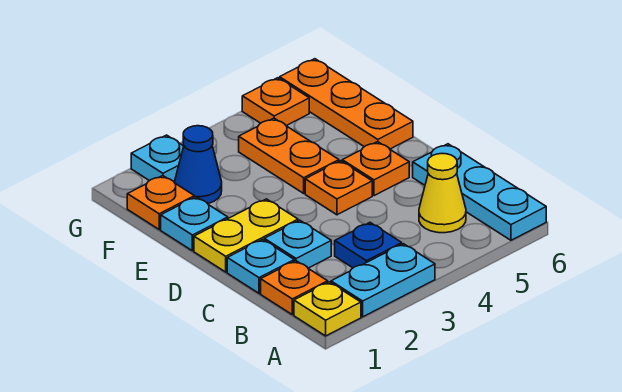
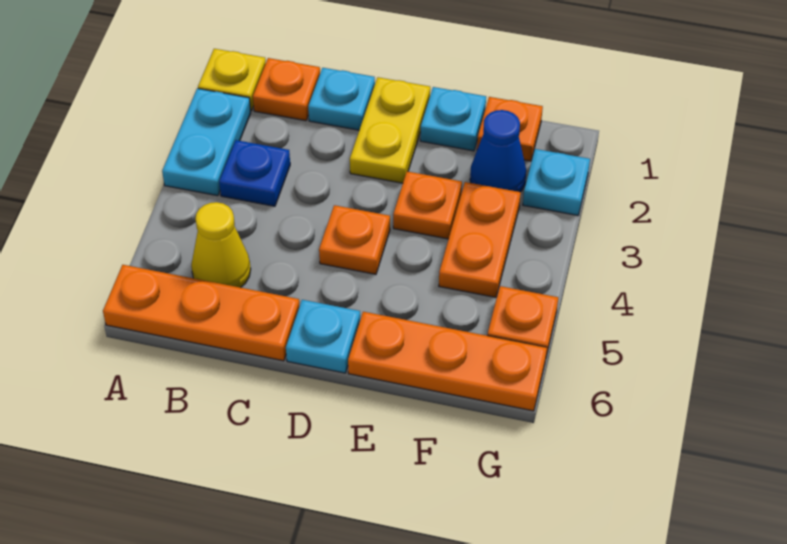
cyan 1x3 plate [413,144,546,240] -> orange 1x3 plate [103,265,300,361]
cyan 1x1 plate [264,220,331,268] -> cyan 1x1 plate moved to [286,300,360,373]
orange 1x1 plate [342,142,409,196] -> orange 1x1 plate moved to [393,171,462,239]
orange 1x2 plate [239,118,339,193] -> orange 1x2 plate turned to [439,182,521,297]

